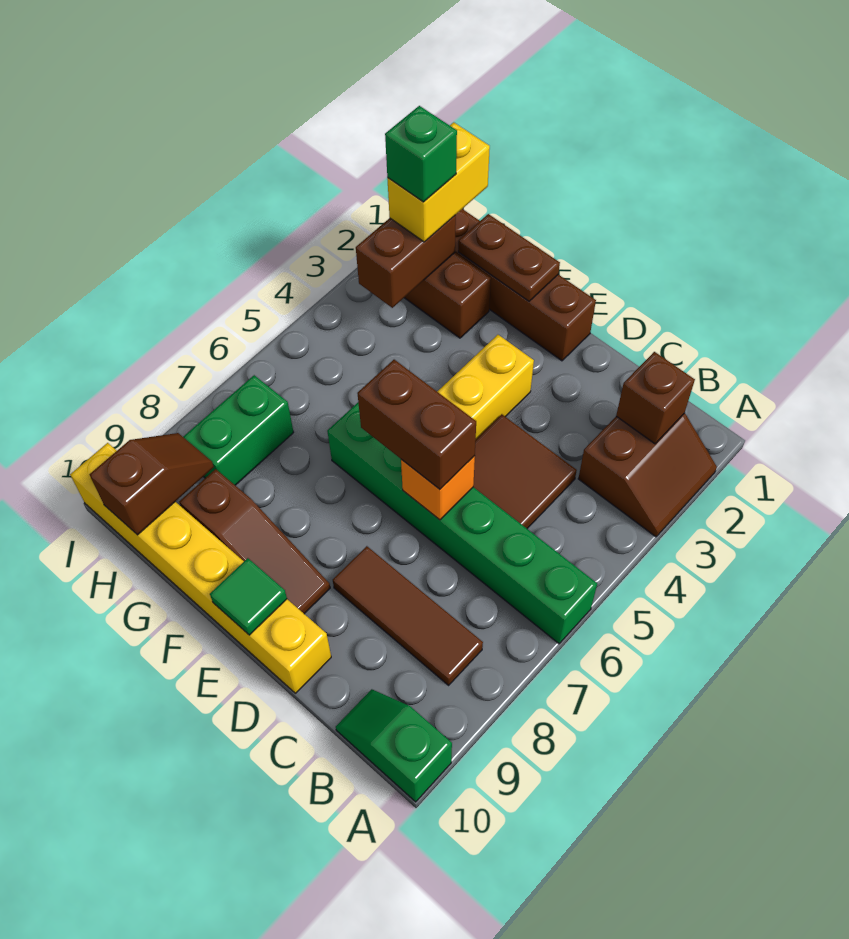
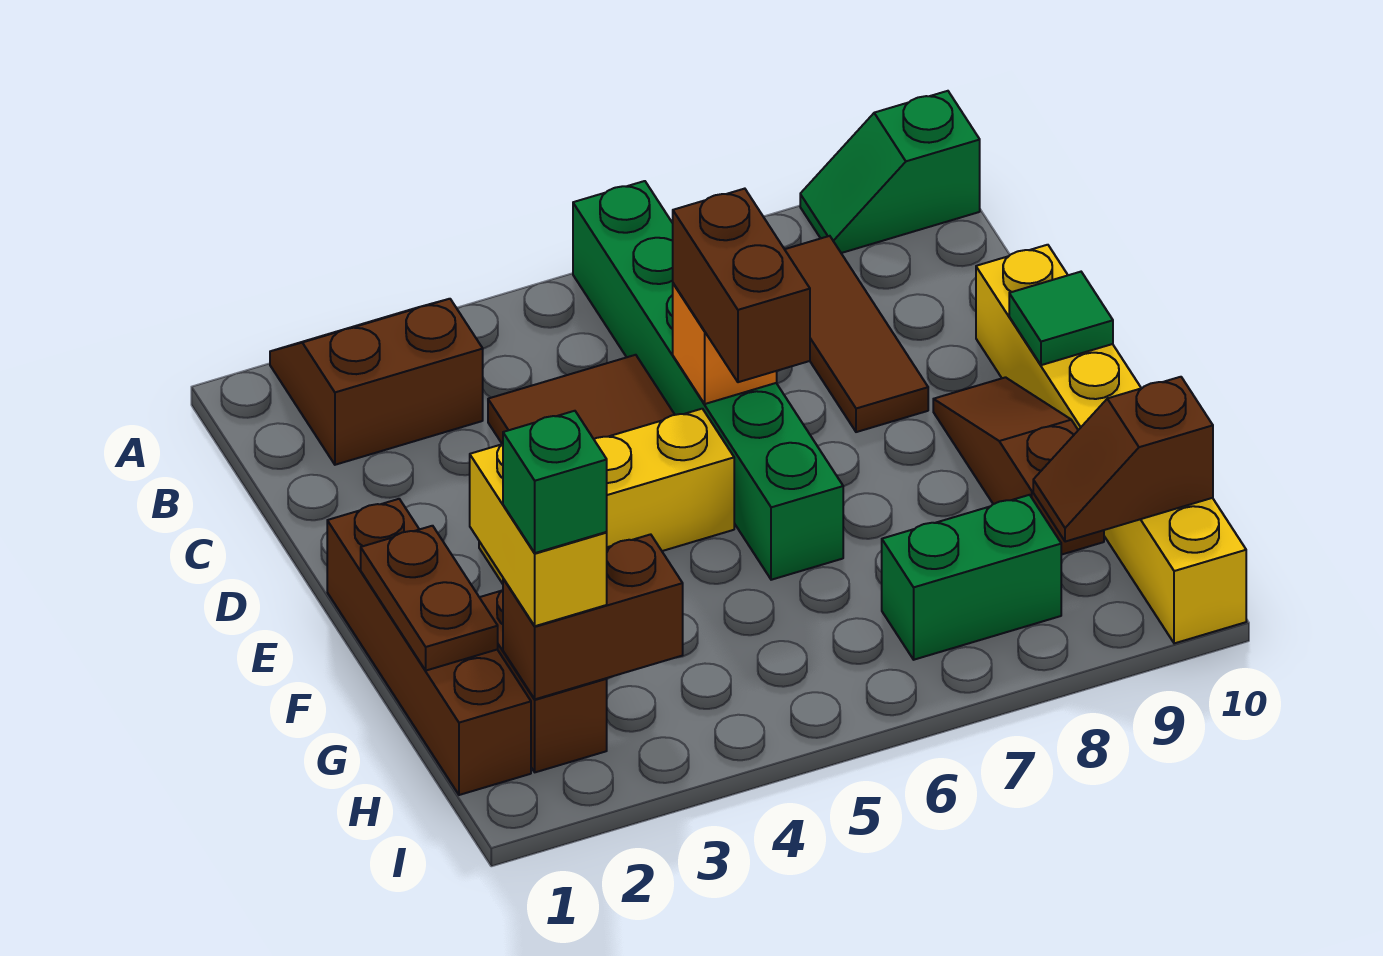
green 1x2 slope [336,689,452,802] -> green 1x2 slope turned to [800,91,980,253]
brown 1x1 brick [616,352,695,444] -> none
yellow 1x2 brick [387,122,490,242] -> yellow 1x2 brick turned to [470,444,607,626]

